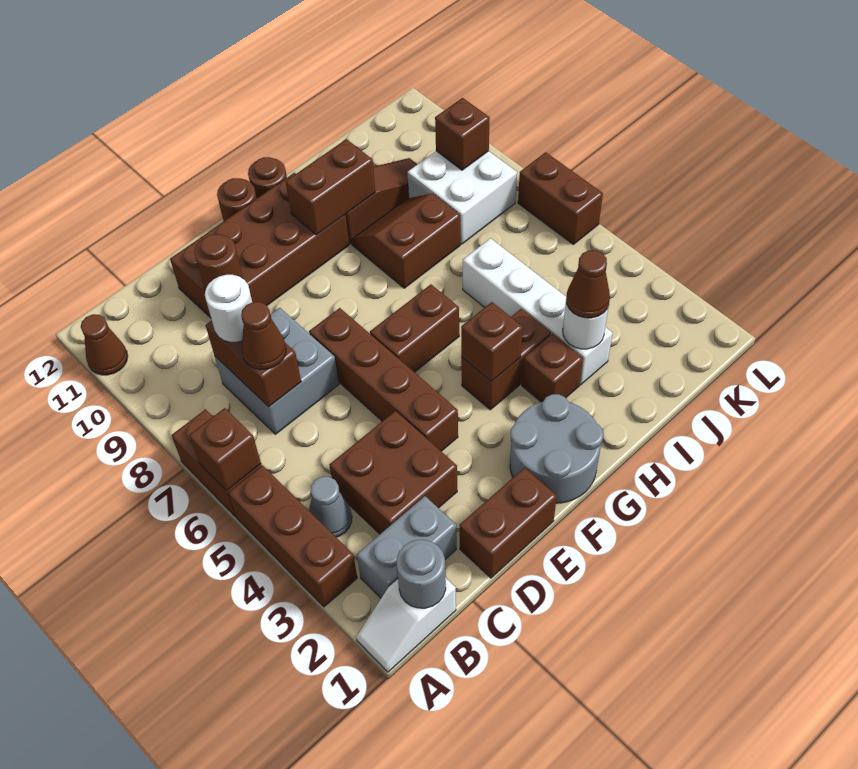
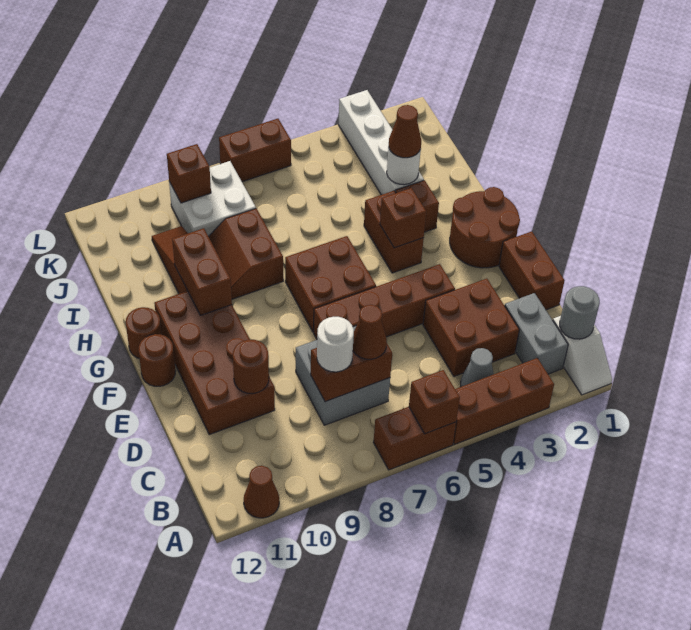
grey 2x2 round brick [510,394,603,503] -> brown 2x2 round brick [450,187,520,268]
brown 1x2 brick [370,284,459,372] -> brown 2x2 brick [285,236,376,332]
white 1x4 brick [463,238,613,385] -> white 1x4 brick turned to [338,90,424,195]

